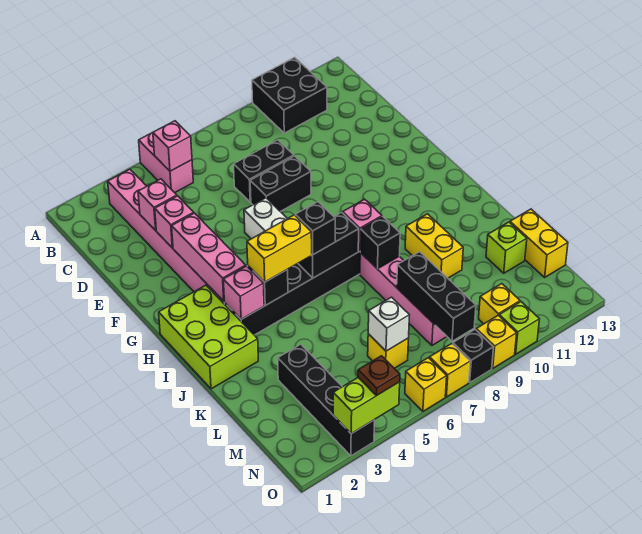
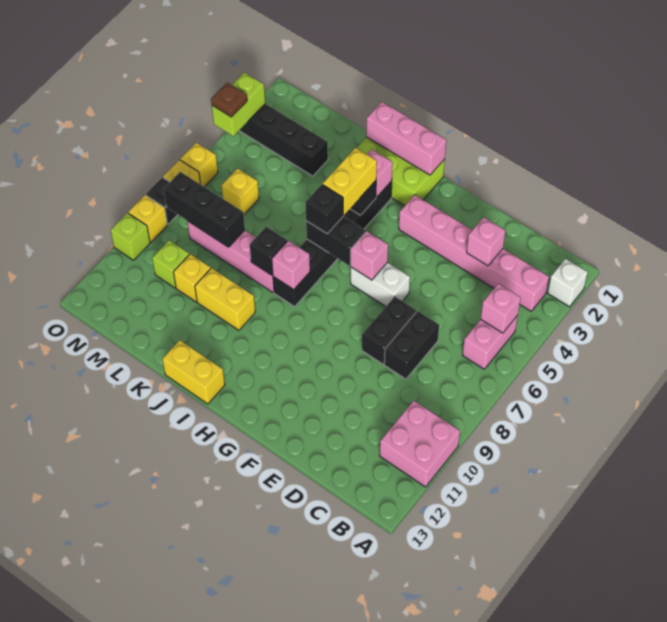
pink 1x2 brick [139,132,193,193] -> pink 1x2 brick turned to [463,315,518,369]
black 2x2 brick [252,57,327,133] -> pink 2x2 brick [380,401,460,487]
pink 1x1 brick [155,196,194,248] -> pink 1x1 brick moved to [351,231,388,280]
pink 1x3 brick [172,213,246,301] -> pink 1x3 brick moved to [366,102,446,175]
black 1x2 brick [298,212,359,278] -> black 1x2 brick turned to [306,217,366,266]
lime 1x1 brick [486,222,527,273] -> lime 1x1 brick moved to [152,240,189,288]
yellow 1x2 brick [510,209,568,277] -> yellow 1x2 brick moved to [162,340,225,404]
white 1x1 brick [368,297,409,351] -> white 1x1 brick moved to [548,259,588,307]
yellow 1x1 brick [479,284,520,324] -> yellow 1x1 brick moved to [173,254,211,302]

